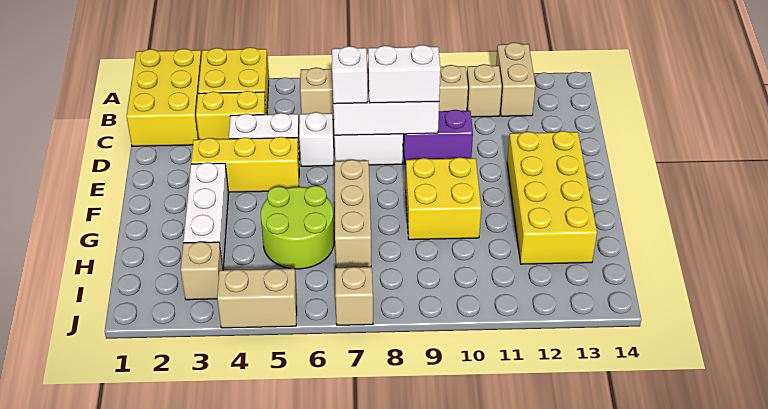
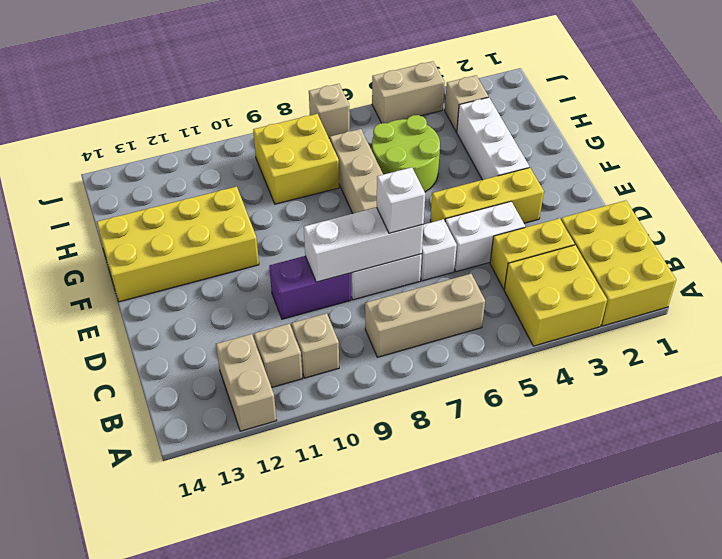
white 1x2 brick [368,45,440,103] -> none
yellow 2x4 brick [507,131,597,264] -> yellow 2x4 brick turned to [97,187,259,302]
yellow 2x2 brick [406,157,481,240] -> yellow 2x2 brick moved to [253,114,339,204]

